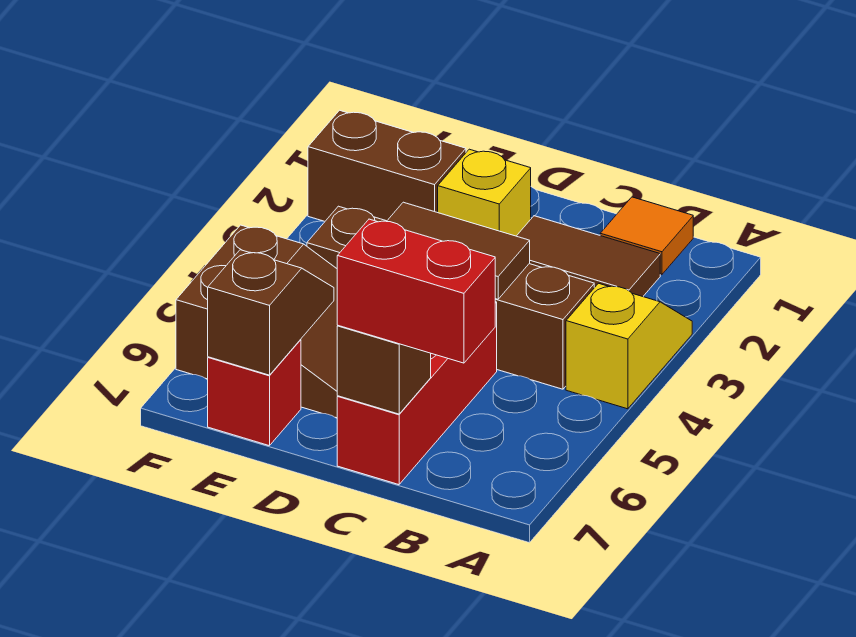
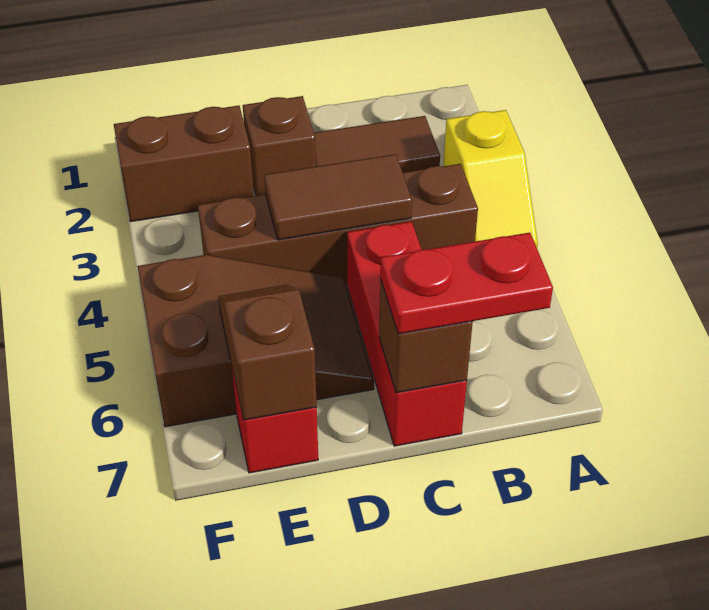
yellow 1x2 slope [566,283,692,409] -> yellow 1x2 slope turned to [443,110,538,247]
orange 1x1 tile [600,197,693,274] -> none
red 1x2 brick [337,219,495,363] -> red 1x2 plate [380,233,553,334]
yellow 1x1 brick [438,149,531,236] -> brown 1x1 brick [243,96,316,196]

